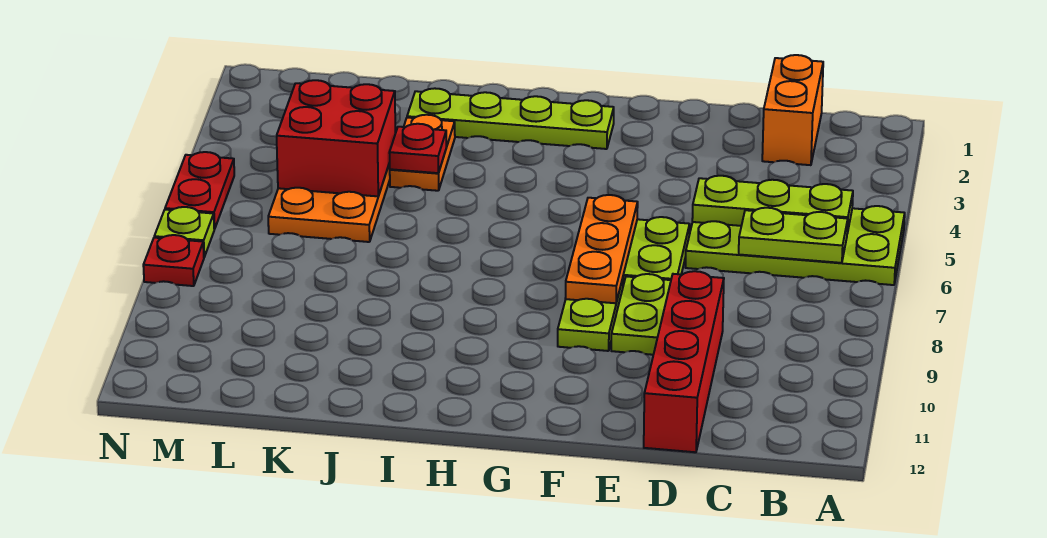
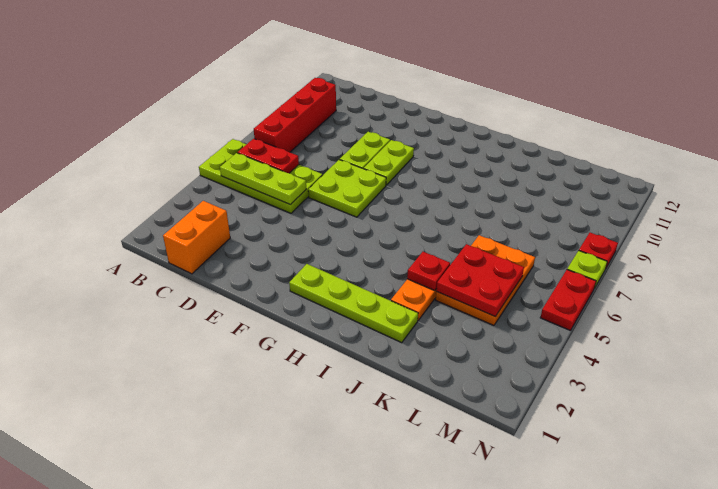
lime 1x2 plate [739,208,848,263] -> red 1x2 plate [238,139,299,173]
red 1x4 brick [644,271,724,452] -> red 1x4 brick moved to [254,78,336,152]
orange 1x3 plate [565,195,638,303] -> none
red 2x2 brick [277,80,395,196] -> red 2x2 plate [436,244,524,317]

